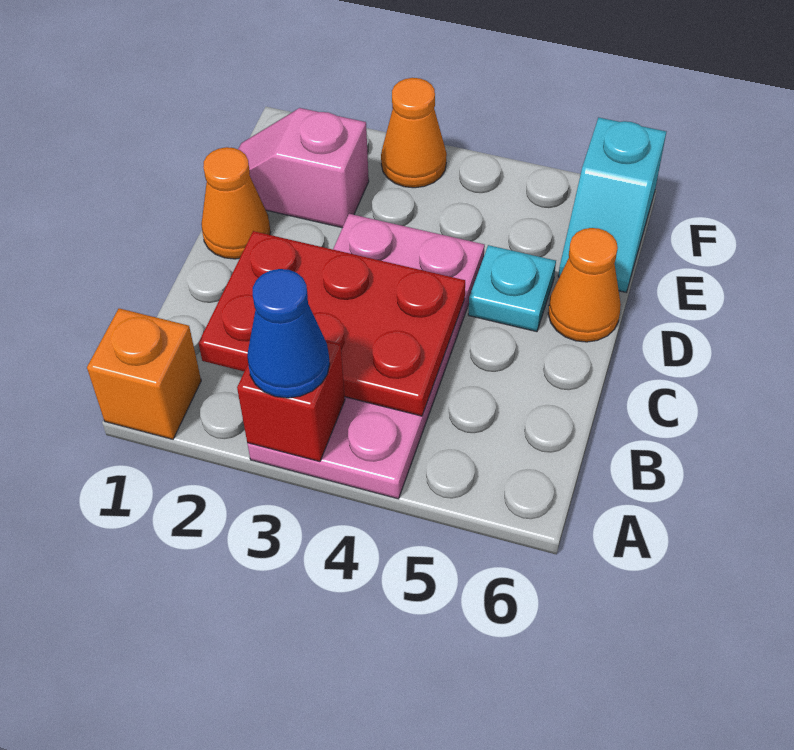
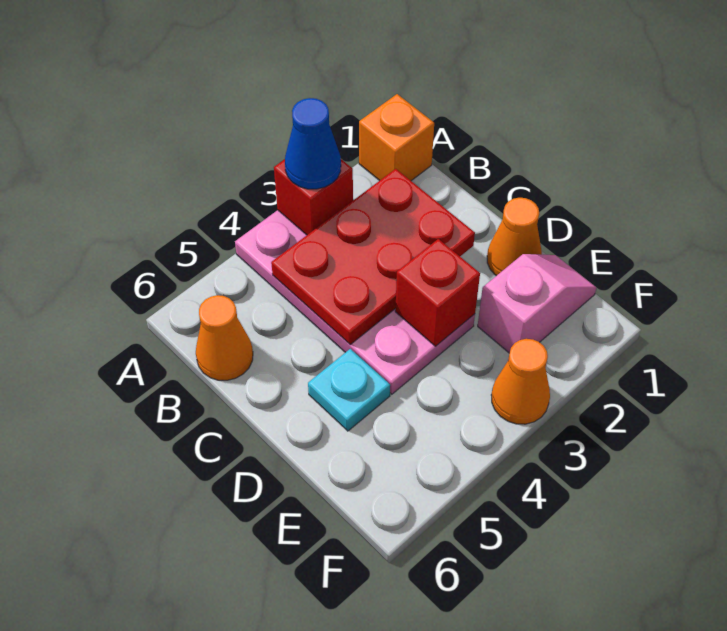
none -> red 1x1 brick [395,239,480,346]
orange 1x1 cone [548,228,621,342] -> orange 1x1 cone moved to [196,295,253,380]
cyan 1x2 slope [558,118,666,292] -> none

